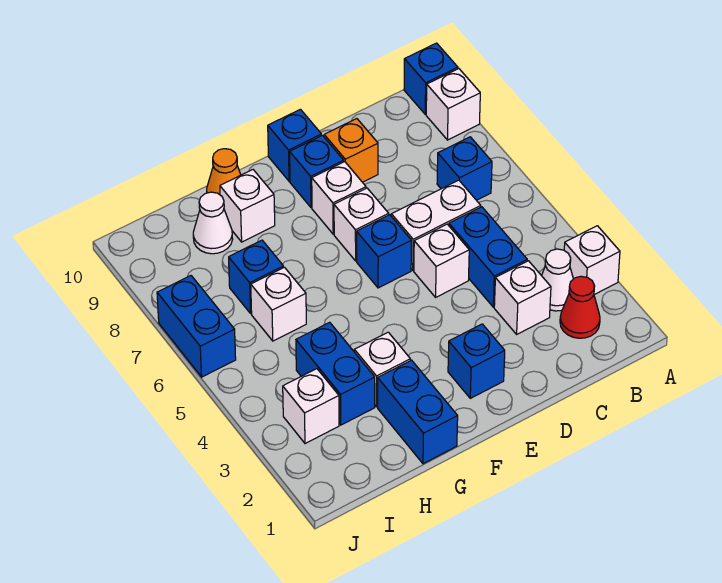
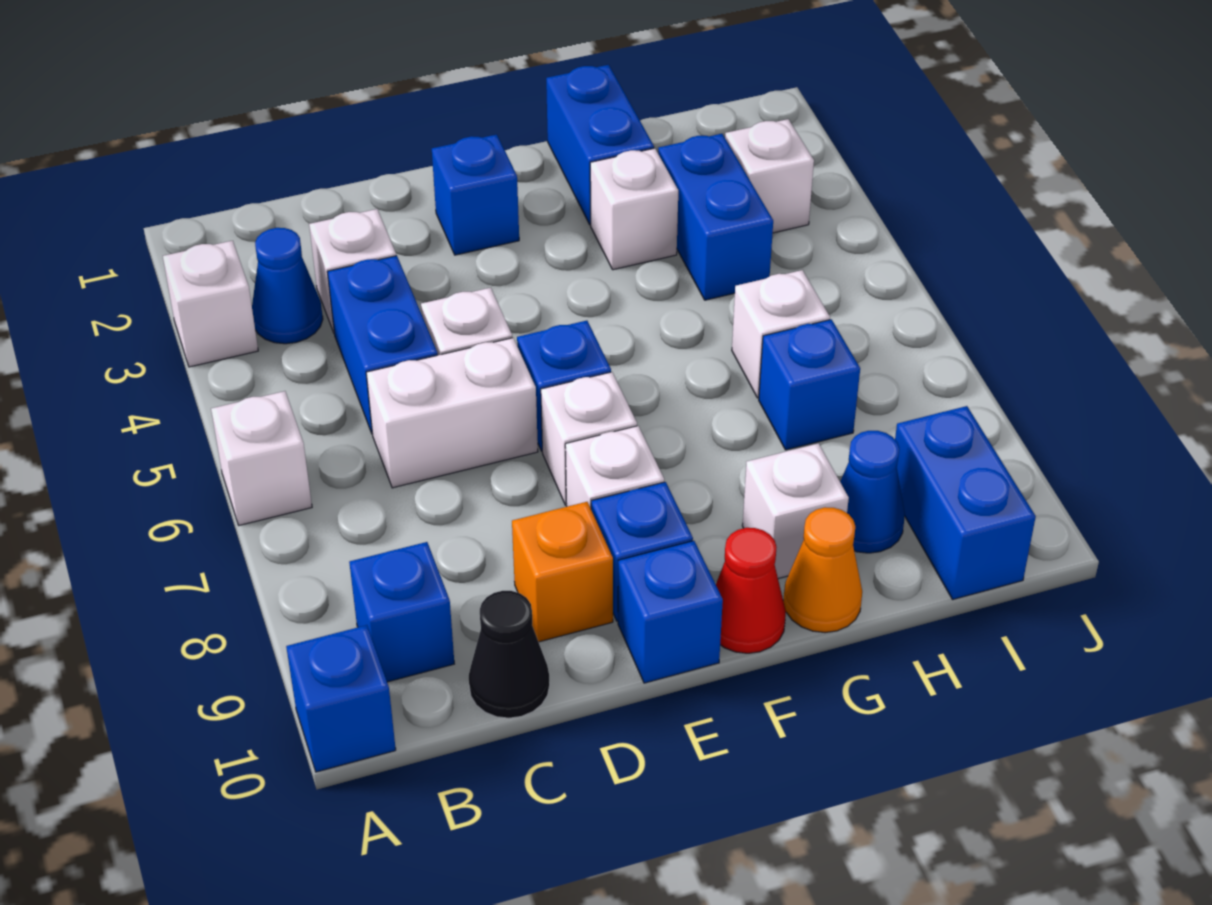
white 1x1 brick [426,69,480,140] -> white 1x1 brick moved to [211,391,312,525]
red 1x1 cone [560,276,600,338] -> red 1x1 cone moved to [716,528,786,653]
white 1x1 cone [541,249,573,311] -> blue 1x1 cone [252,228,323,344]
blue 1x1 brick [437,137,492,200] -> blue 1x1 brick moved to [349,542,454,682]
none -> black 1x1 cone [469,591,550,718]
white 1x1 cone [193,192,233,254] -> blue 1x1 cone [840,431,905,553]
blue 1x2 brick [157,276,236,377] -> blue 1x2 brick moved to [895,406,1036,599]

